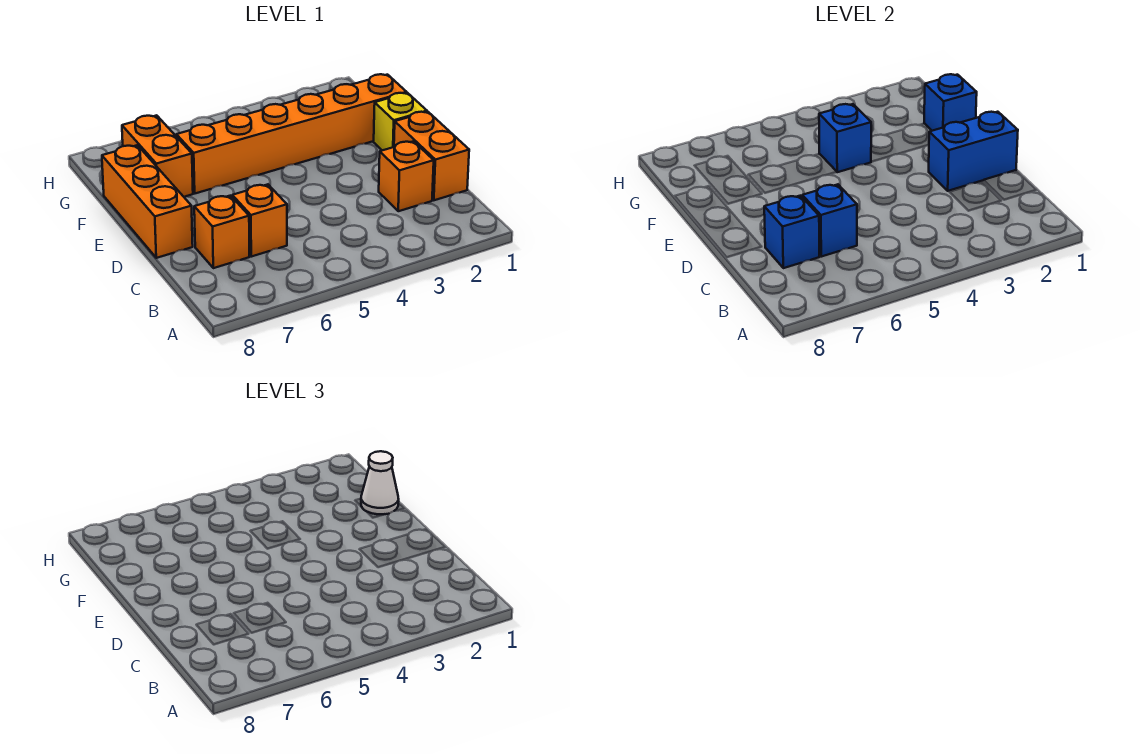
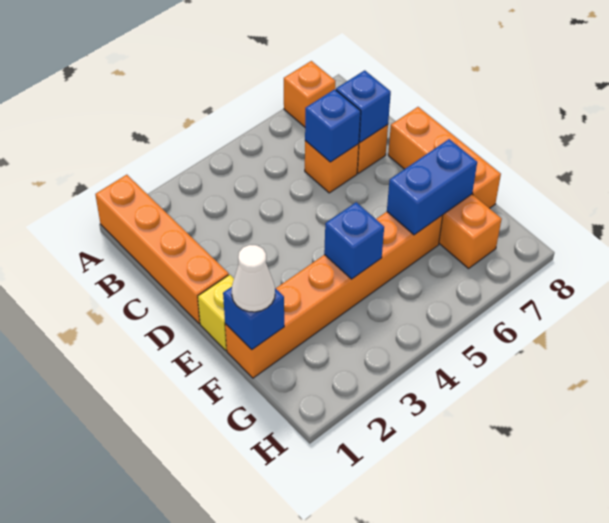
orange 1x2 brick [394,112,469,200] -> orange 1x4 brick [95,175,229,324]
orange 1x1 brick [379,141,434,211] -> orange 1x1 brick moved to [284,61,335,127]
blue 1x2 brick [929,112,1018,191] -> blue 1x2 brick moved to [387,139,477,235]

